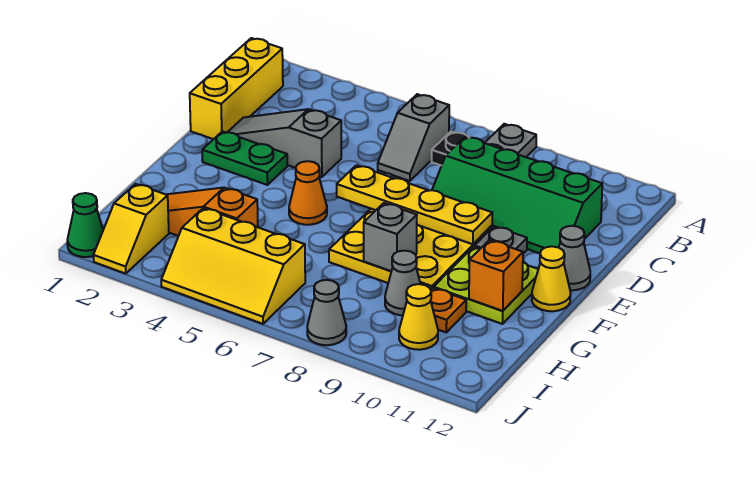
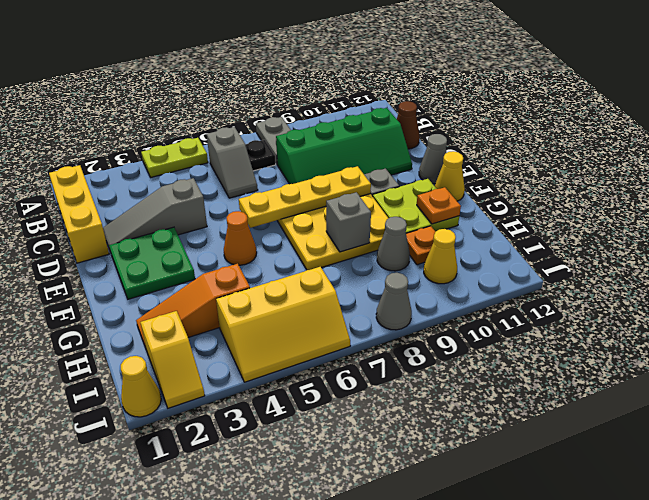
none -> lime 1x2 plate [141,138,208,177]
none -> brown 1x1 cone [397,101,419,149]
green 1x2 plate [202,131,287,185] -> green 2x2 plate [109,227,195,299]
orange 1x1 brick [469,240,523,311] -> orange 1x1 plate [417,187,461,224]
green 1x1 cone [67,193,103,257] -> yellow 1x1 cone [121,356,161,417]

